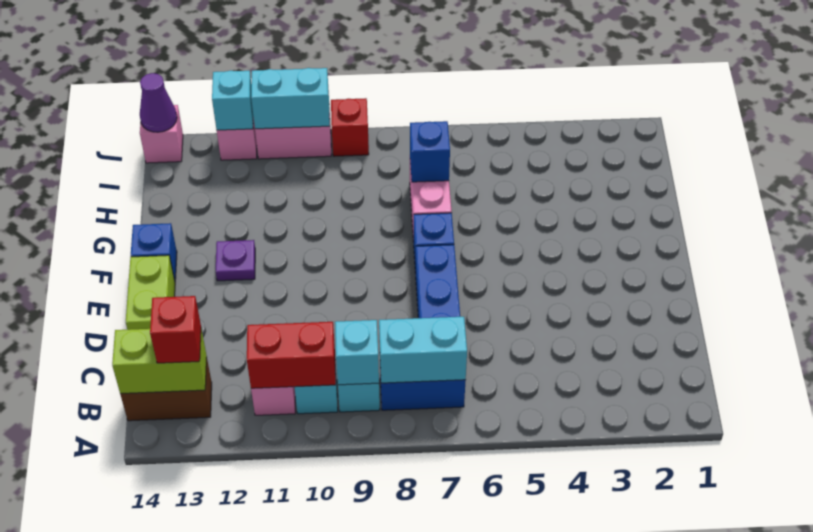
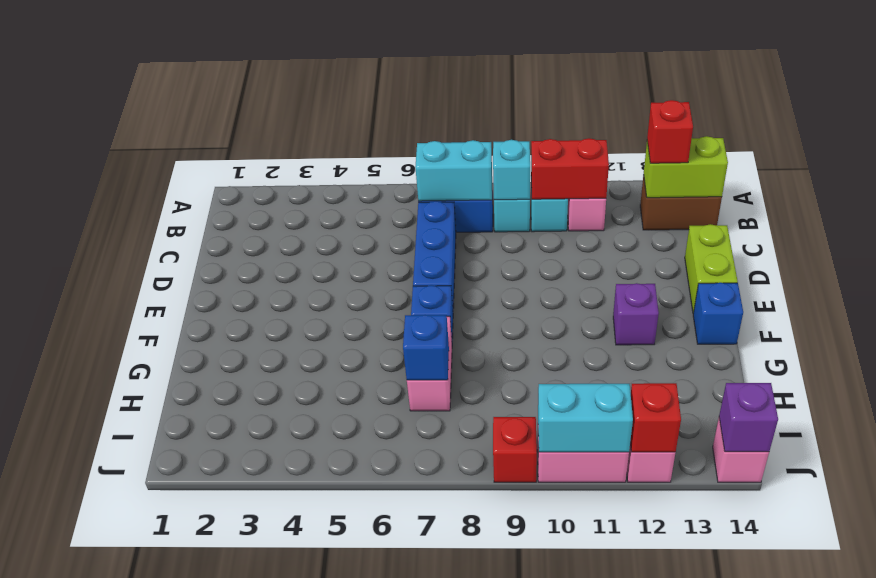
purple 1x1 plate [216,240,255,281] -> purple 1x1 brick [613,283,659,345]
cyan 1x1 brick [212,71,253,130] -> red 1x1 brick [630,383,681,452]
purple 1x1 cone [140,73,177,132] -> purple 1x1 brick [719,383,778,452]

